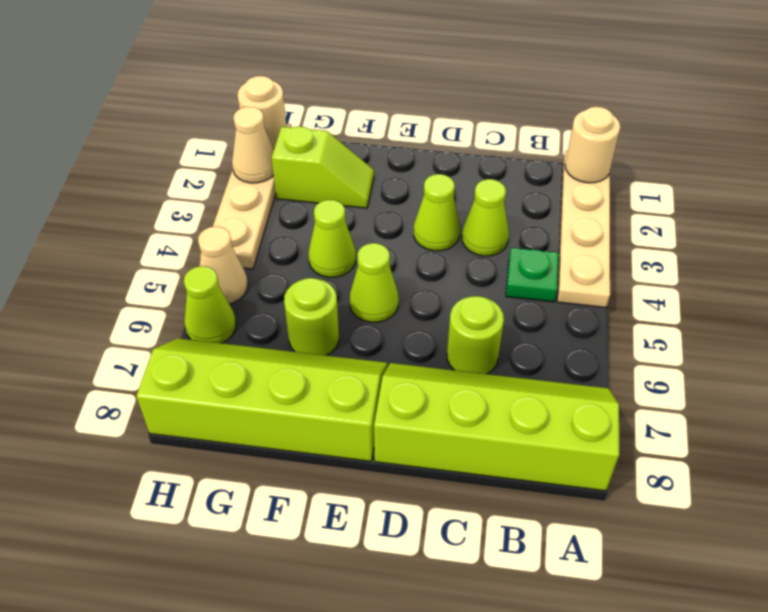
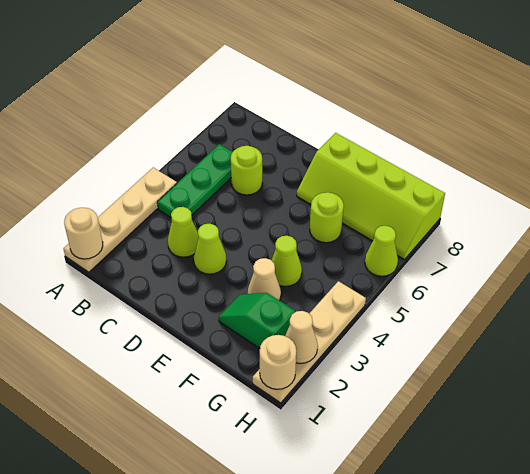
lime 2x4 slope [374,363,619,491] -> none
green 1x1 plate [506,248,559,302] -> green 1x3 plate [157,144,232,217]
lime 1x1 cone [350,243,399,322] -> none
lime 1x2 slope [272,126,374,208] -> green 1x2 slope [218,293,296,348]
tan 1x1 cone [198,226,248,304] -> tan 1x1 cone moved to [248,258,281,301]

